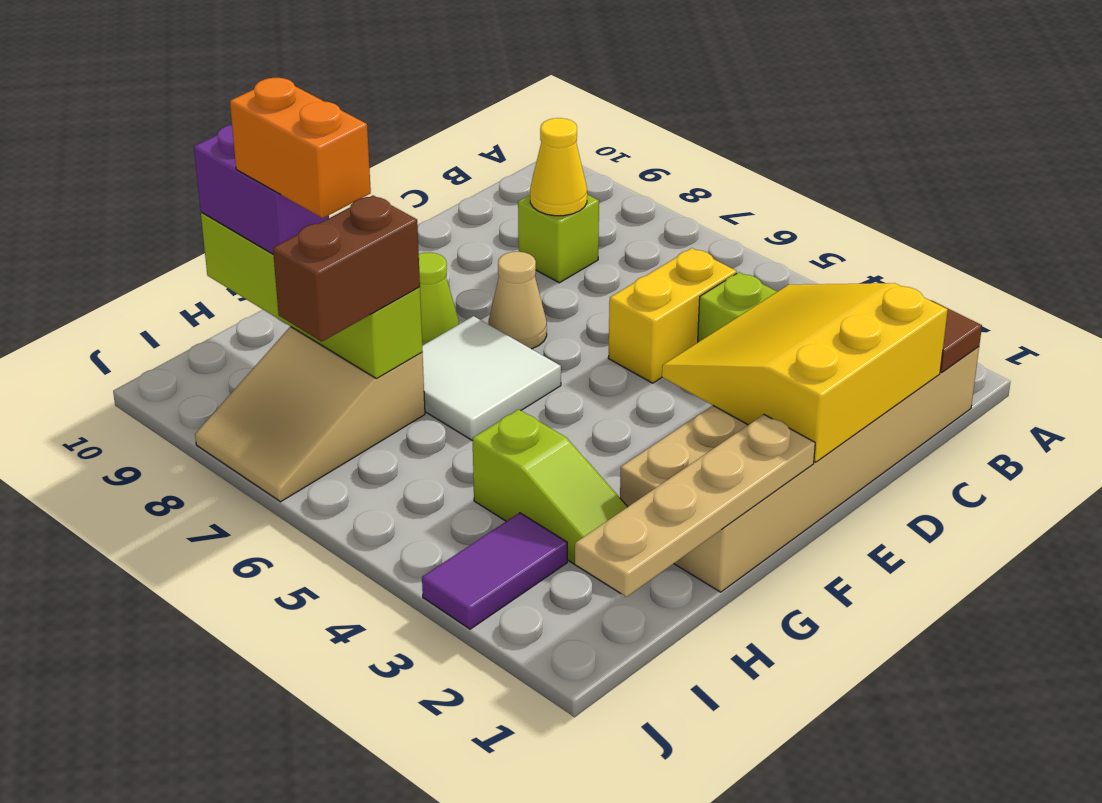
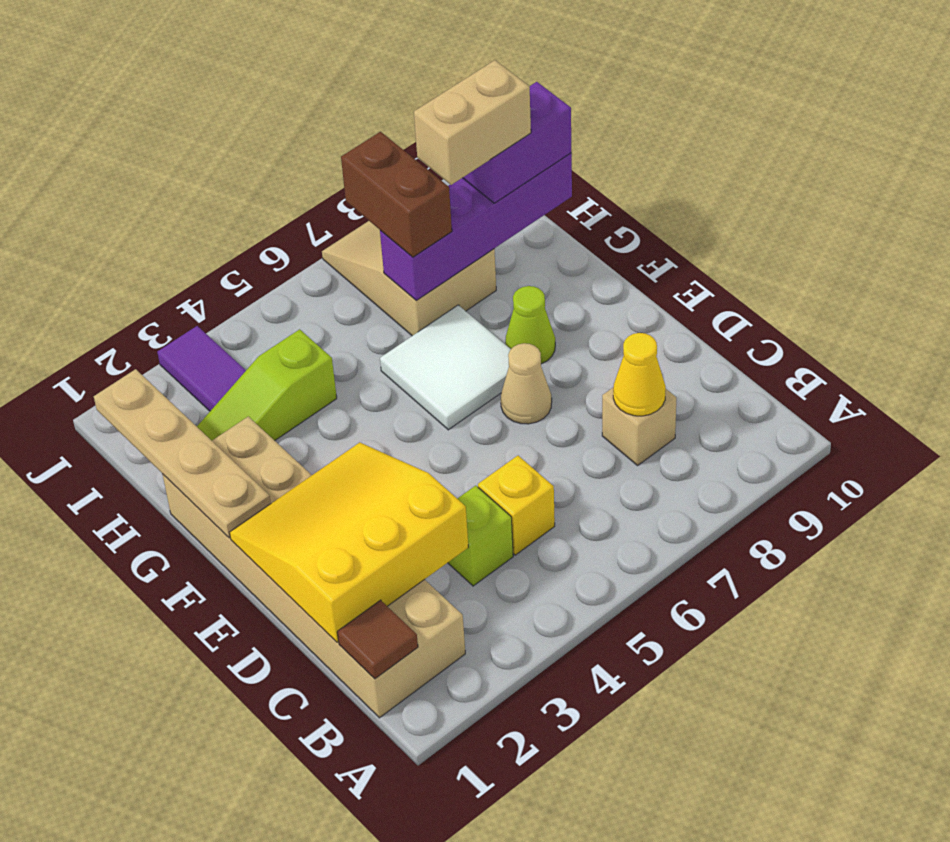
yellow 3x3 slope [662,283,948,462] -> yellow 3x3 slope turned to [230,442,468,642]
yellow 1x2 brick [608,248,737,383] -> yellow 1x1 brick [478,456,555,555]
lime 1x1 brick [518,195,599,283] -> tan 1x1 brick [602,388,676,465]
lime 1x4 brick [201,212,423,379] -> purple 1x4 brick [380,153,572,301]
orange 1x2 brick [230,78,371,218] -> tan 1x2 brick [414,60,531,185]

